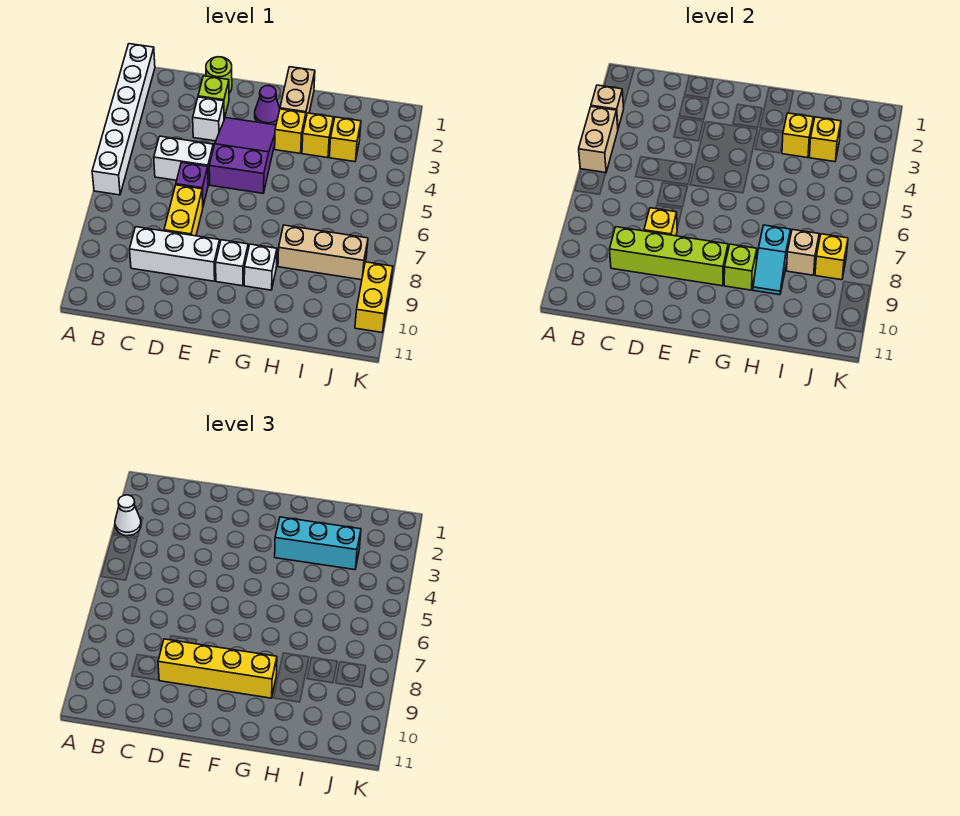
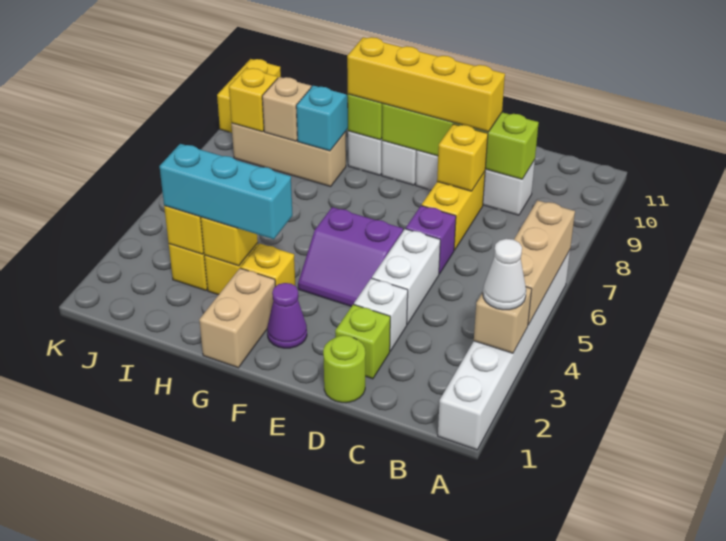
tan 1x2 brick [579,107,618,173] -> tan 1x3 brick [514,200,575,325]
white 1x2 brick [154,136,213,185] -> white 1x2 brick turned to [372,229,440,324]
purple 2x3 slope [209,118,276,193] -> purple 2x2 slope [298,207,403,307]

